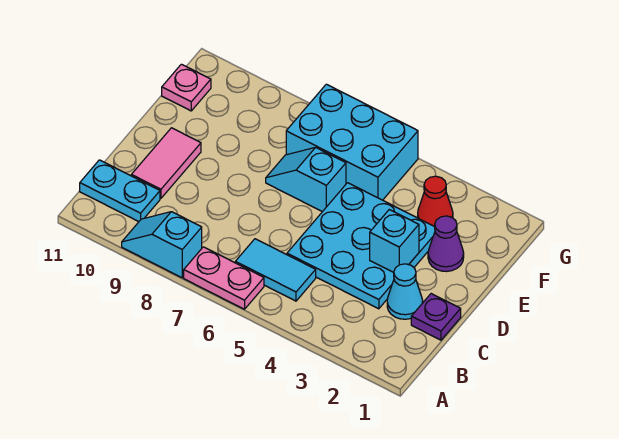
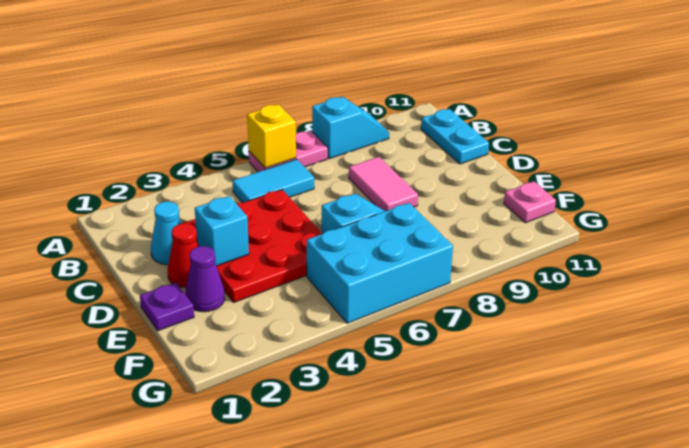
none -> yellow 1x1 brick [247,104,296,168]
cyan 1x2 plate [80,160,160,222] -> cyan 1x2 plate turned to [421,109,489,164]
purple 1x1 plate [411,294,461,340] -> purple 1x1 plate moved to [140,282,194,331]
cyan 3x3 plate [287,183,435,309] -> red 3x3 plate [182,190,323,302]
pink 1x2 tile [131,128,201,198] -> pink 1x2 tile moved to [349,157,418,211]
red 1x1 cone [418,176,453,227] -> red 1x1 cone moved to [168,223,199,288]

